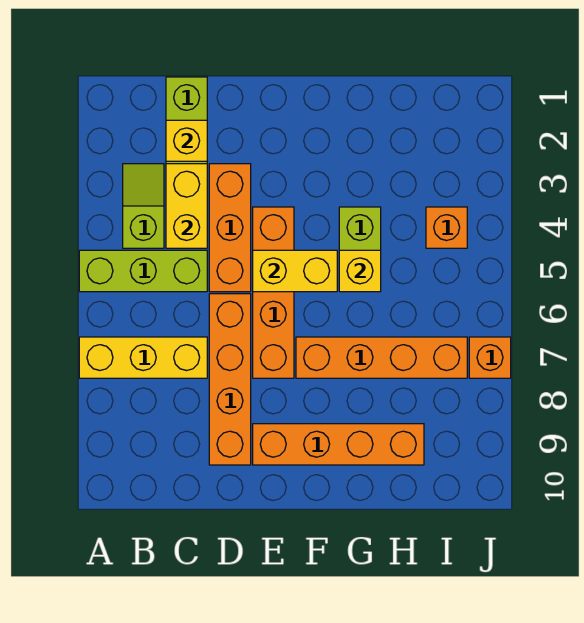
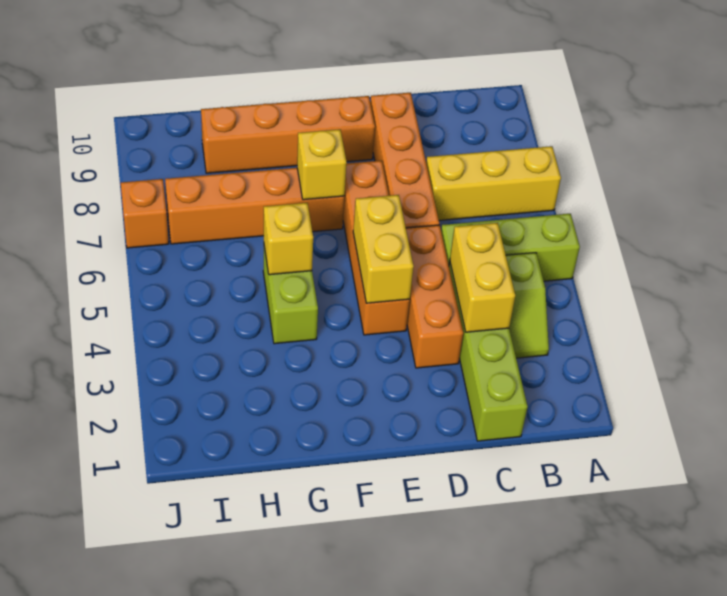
yellow 1x1 brick [166,120,207,161] -> yellow 1x1 brick moved to [297,129,347,200]
yellow 1x2 brick [253,250,337,292] -> yellow 1x2 brick turned to [353,195,414,303]
orange 1x1 brick [426,207,467,248] -> none

